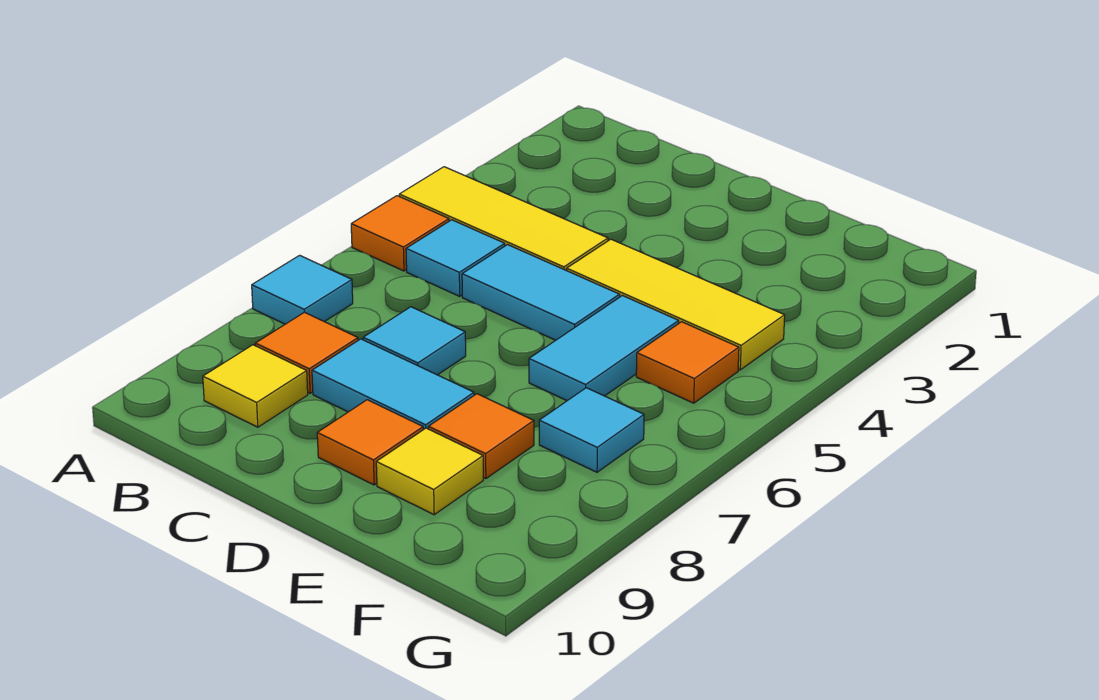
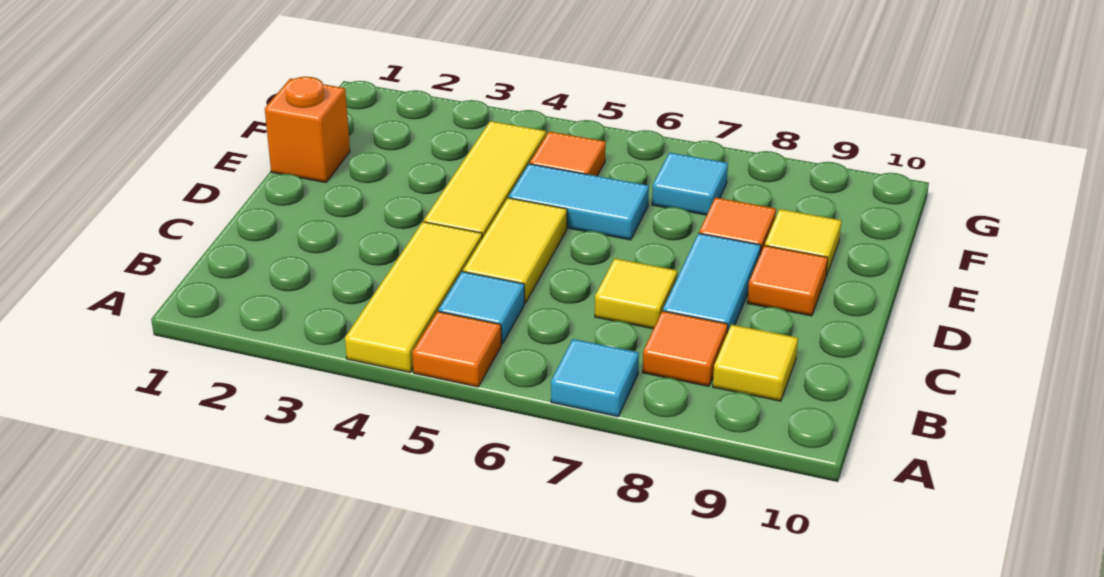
cyan 1x2 tile [462,245,620,340] -> yellow 1x2 tile [463,198,567,303]
cyan 1x1 tile [363,307,466,375] -> yellow 1x1 tile [595,258,677,329]
none -> orange 1x1 brick [265,77,350,183]

